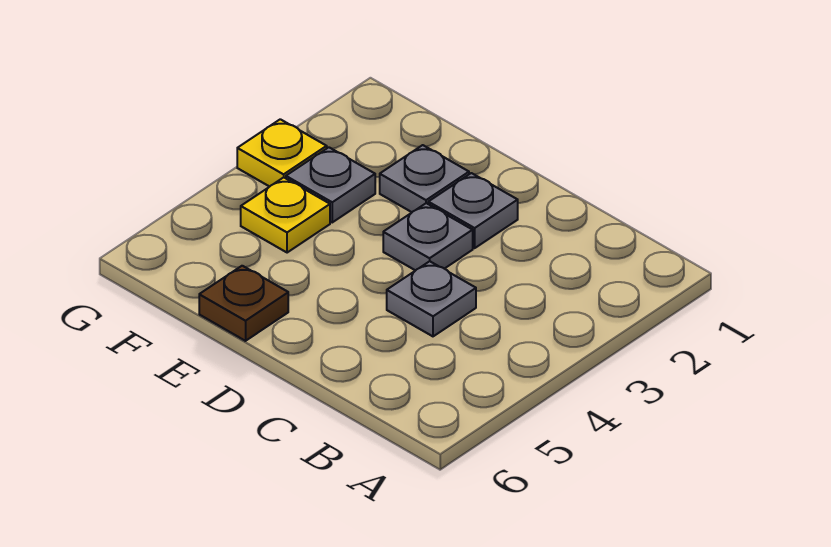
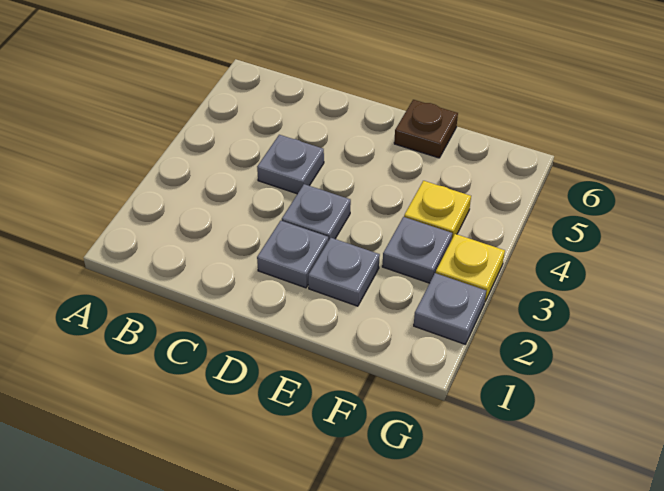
none -> grey 1x1 plate [414,273,486,344]

